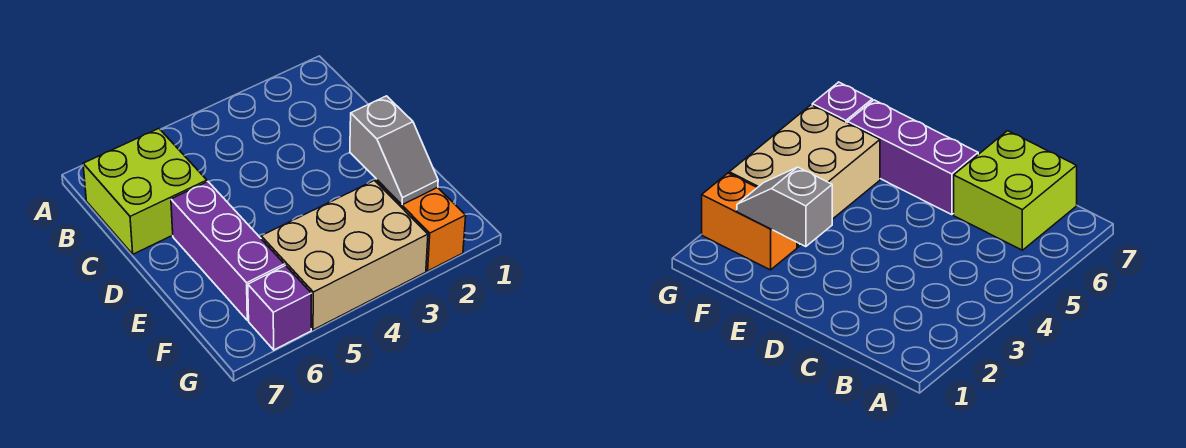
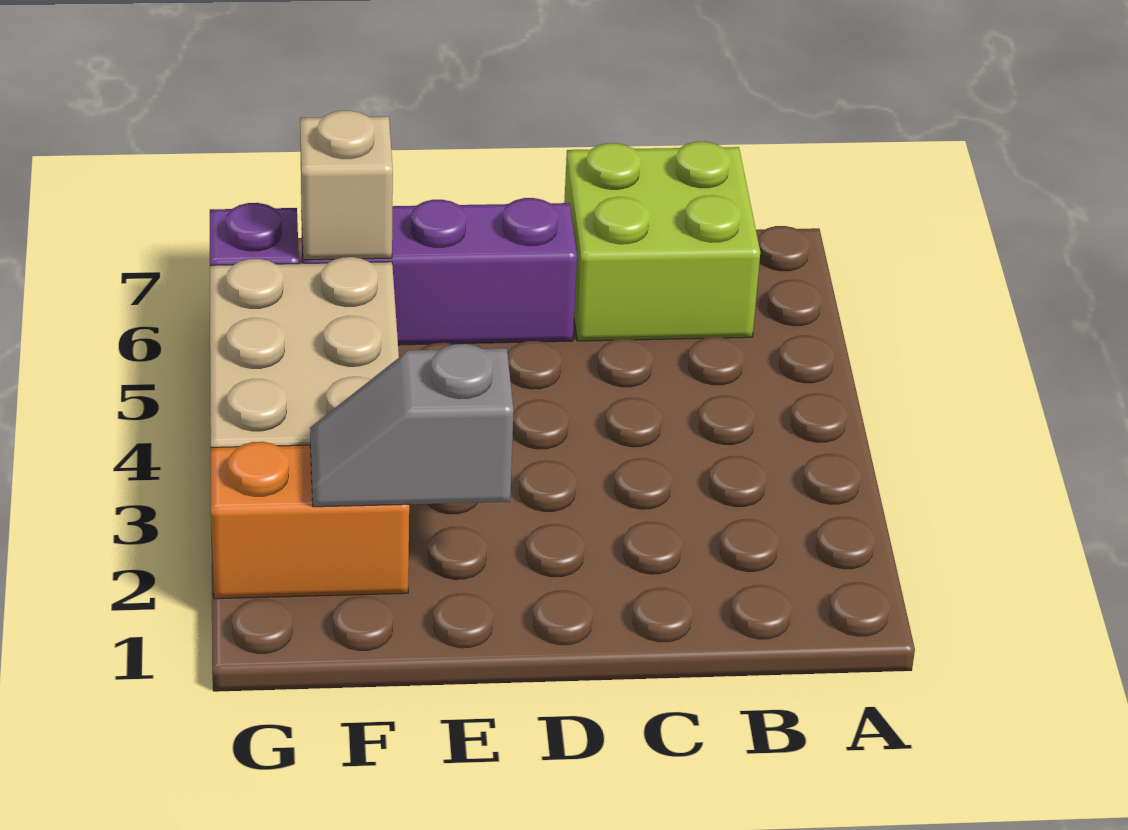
none -> tan 1x1 brick [300,111,393,260]

